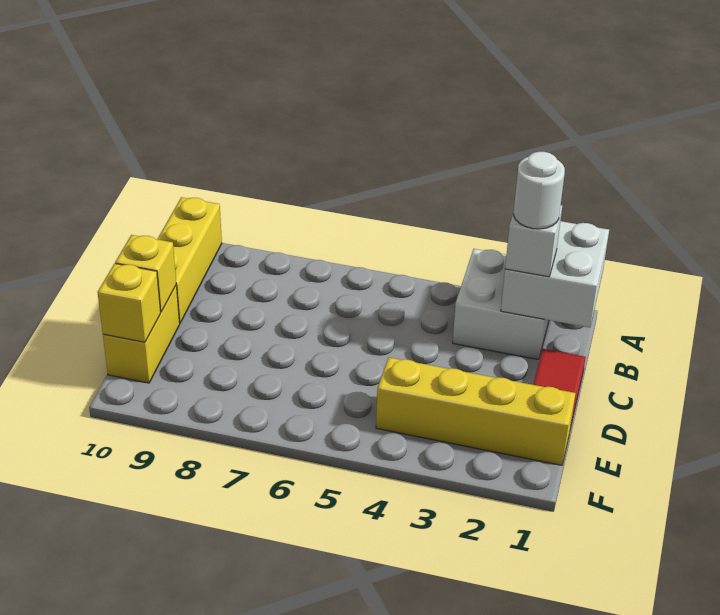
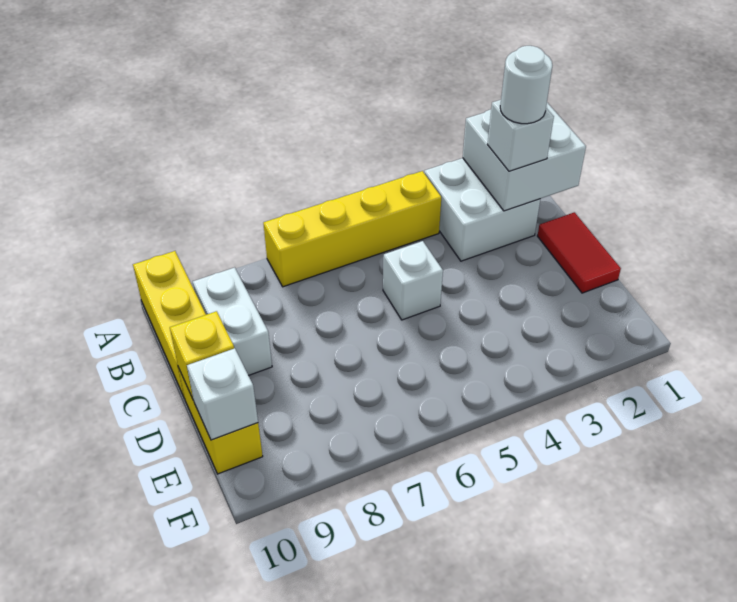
none -> white 1x2 brick [193,268,272,375]
none -> white 1x1 brick [383,241,443,320]
yellow 1x4 brick [376,357,576,465] -> yellow 1x4 brick moved to [263,171,441,287]
yellow 1x1 brick [98,263,161,342] -> white 1x1 brick [187,348,258,440]

